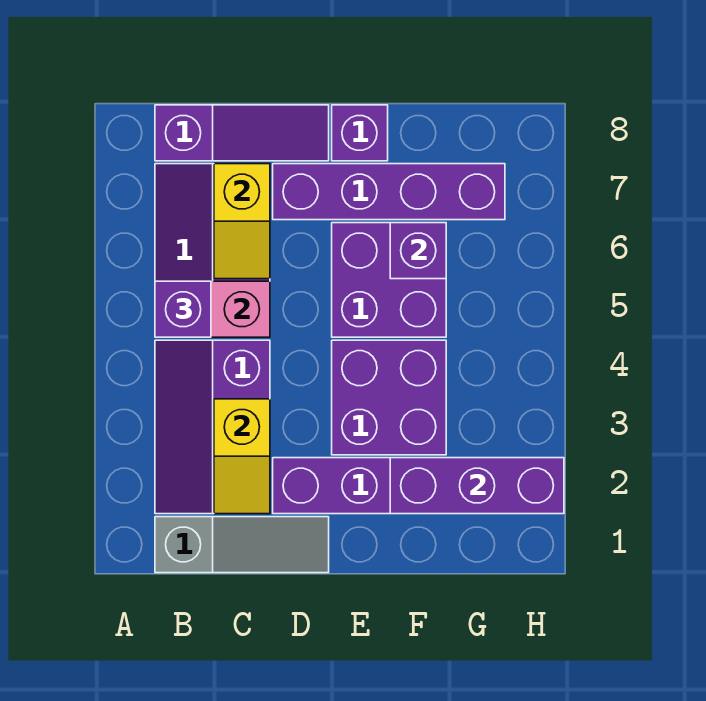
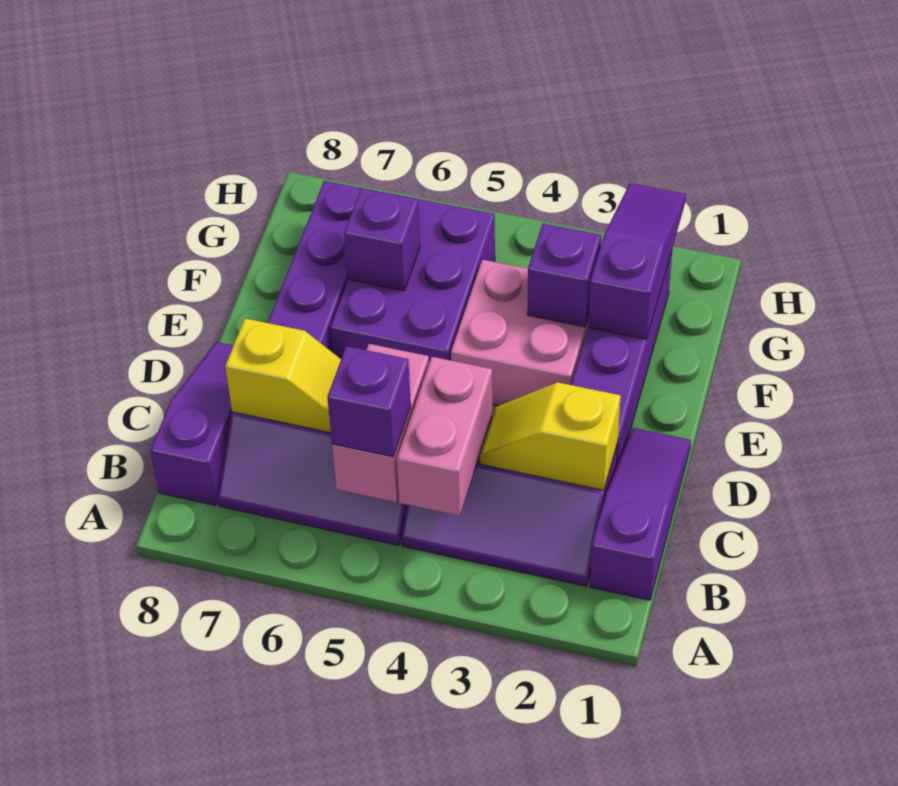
grey 1x3 slope [155,517,329,573] -> purple 1x3 slope [590,428,691,600]
none -> pink 1x2 brick [397,357,492,516]
yellow 1x2 slope [214,399,270,514] -> yellow 1x2 slope turned to [480,383,621,490]
purple 2x2 brick [332,340,446,455] -> pink 2x2 brick [451,260,589,406]
purple 2x2 brick [332,223,446,337] -> purple 2x3 brick [330,192,495,363]
purple 1x1 brick [332,105,388,161] -> purple 1x1 brick moved to [527,224,601,327]
purple 1x3 brick [390,458,564,514] -> purple 1x3 slope [588,183,686,339]

